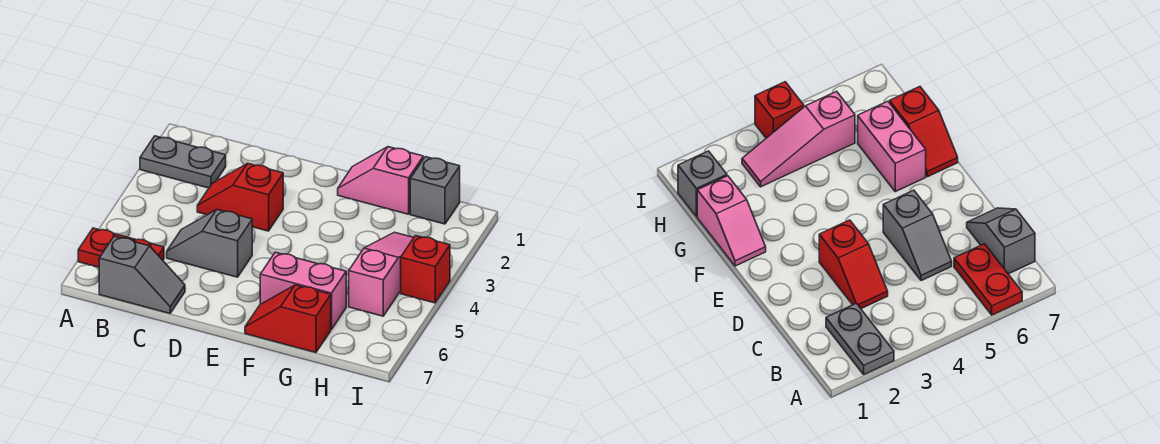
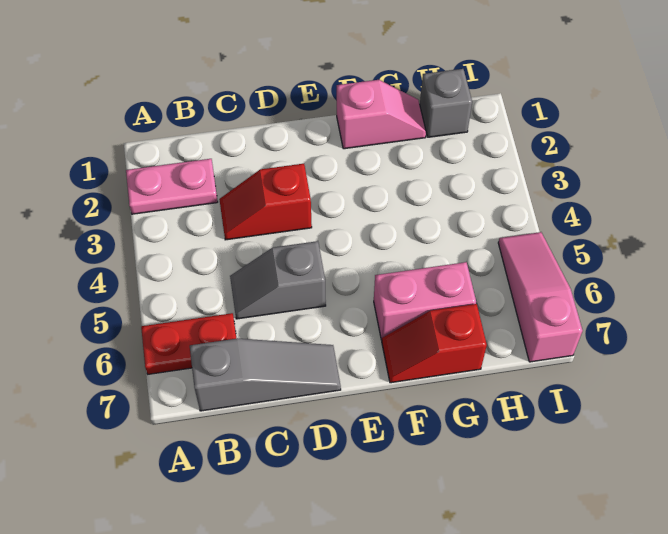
grey 1x2 plate [140,136,226,188] -> pink 1x2 plate [126,159,218,214]
grey 1x2 slope [99,236,185,313] -> grey 1x3 slope [190,338,341,411]
pink 1x2 slope [338,147,423,214] -> pink 1x2 slope turned to [337,80,426,149]
pink 1x3 slope [349,232,414,316] -> pink 1x3 slope moved to [498,232,583,362]
red 1x1 brick [401,236,450,303] -> none

